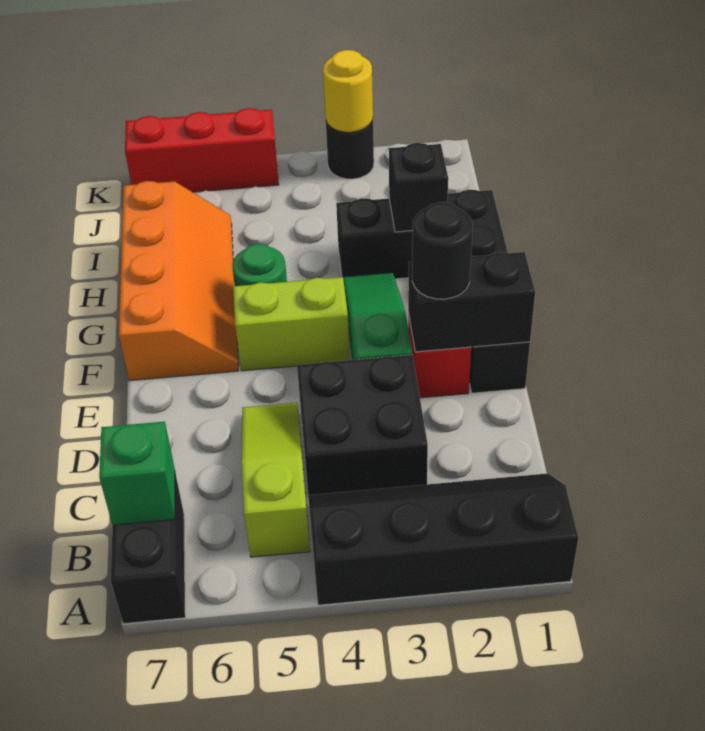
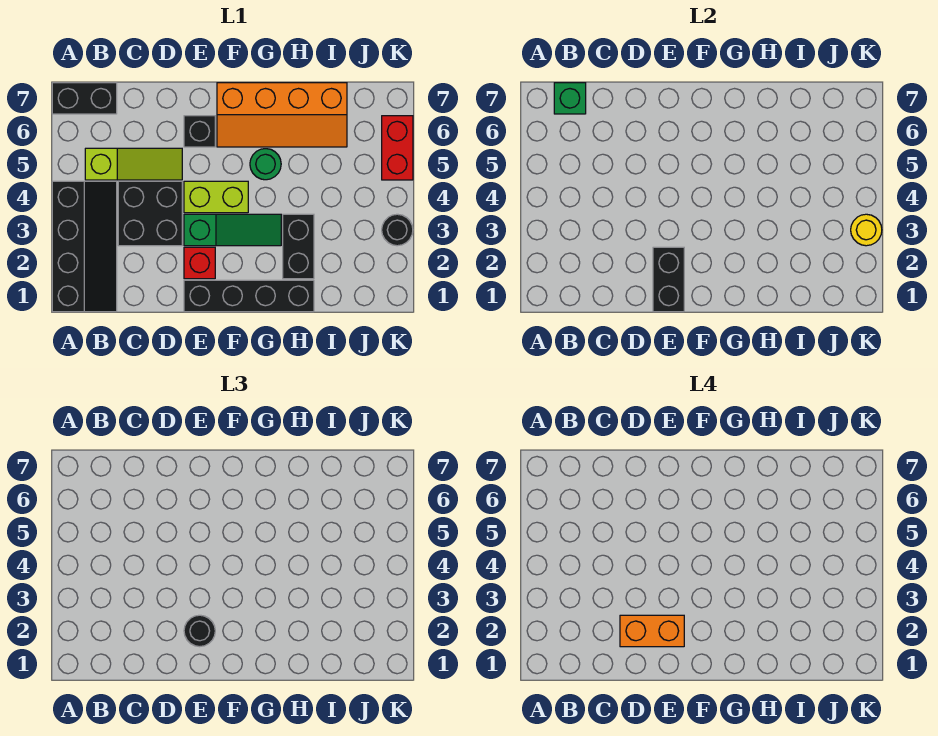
none -> orange 1x2 brick [620,615,684,647]
lime 1x2 brick [233,277,350,371] -> lime 1x2 brick turned to [184,181,248,213]
black 1x1 brick [389,143,448,232] -> black 1x1 brick moved to [184,116,215,147]
red 1x3 brick [125,108,279,192] -> red 1x2 brick [382,116,413,180]

